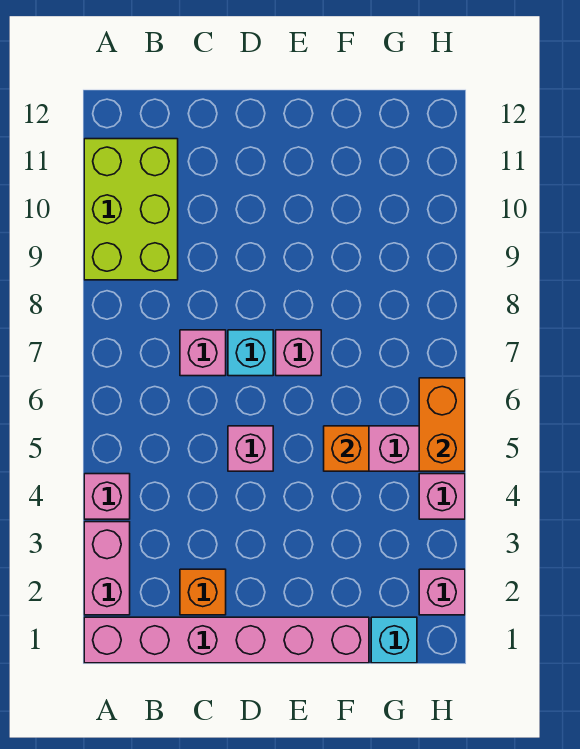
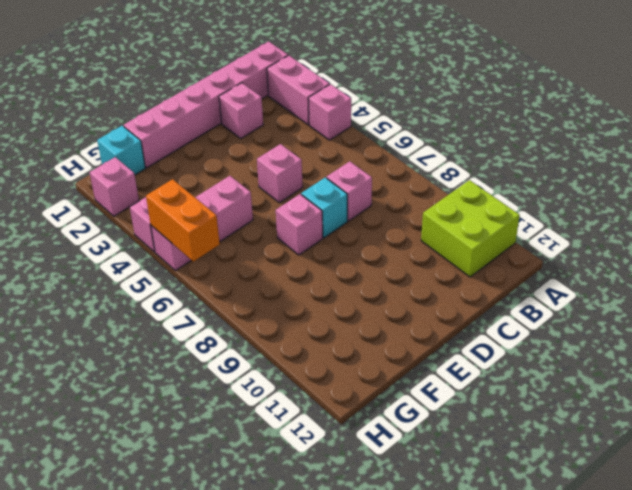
lime 2x3 brick [84,139,178,280] -> lime 2x2 brick [421,180,520,277]
orange 1x1 brick [180,569,226,615] -> pink 1x1 brick [219,83,263,138]
orange 1x1 brick [324,426,369,471] -> none

